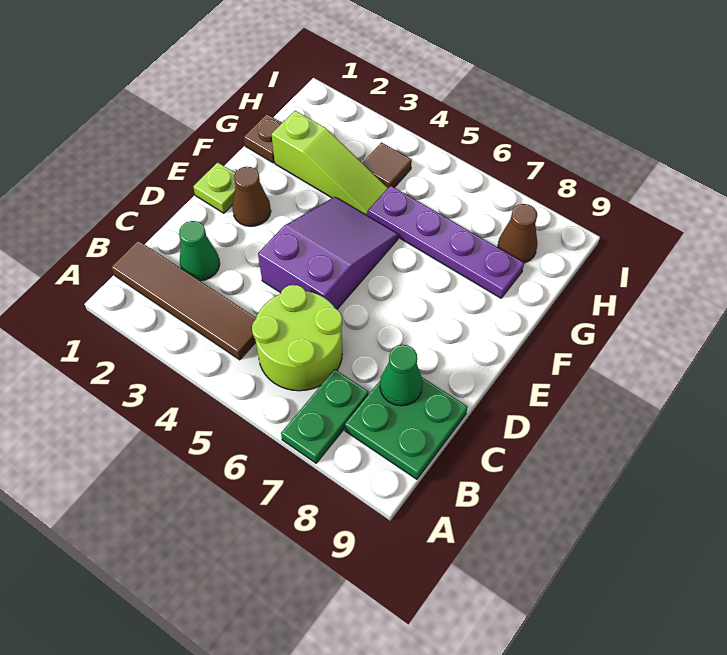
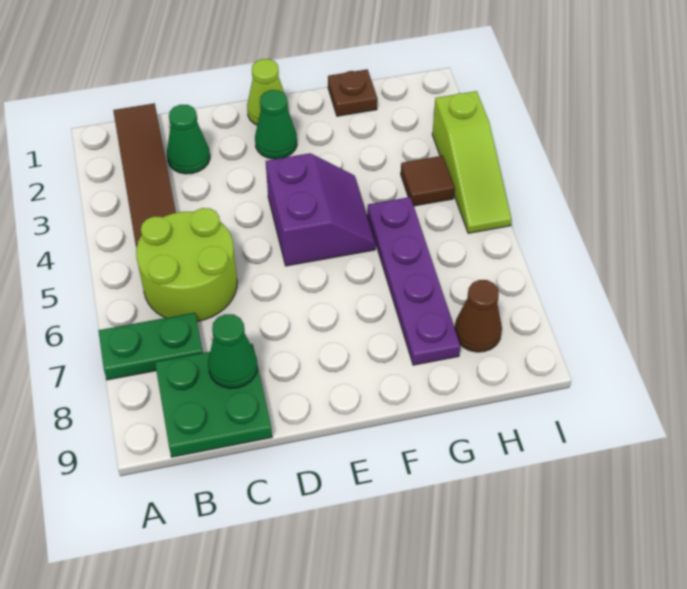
purple 2x3 slope [258,197,398,309] -> purple 2x2 slope [266,153,376,266]
lime 1x1 plate [193,162,236,213] -> lime 1x1 cone [247,59,288,125]
brown 1x1 cone [232,167,271,226] -> green 1x1 cone [255,90,297,159]
lime 1x3 slope [272,111,388,216] -> lime 1x3 slope moved to [432,91,512,233]

